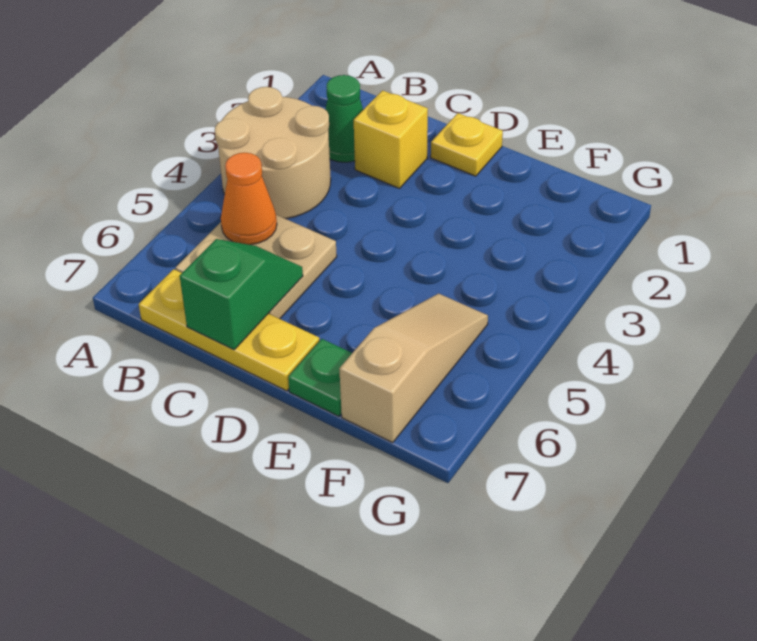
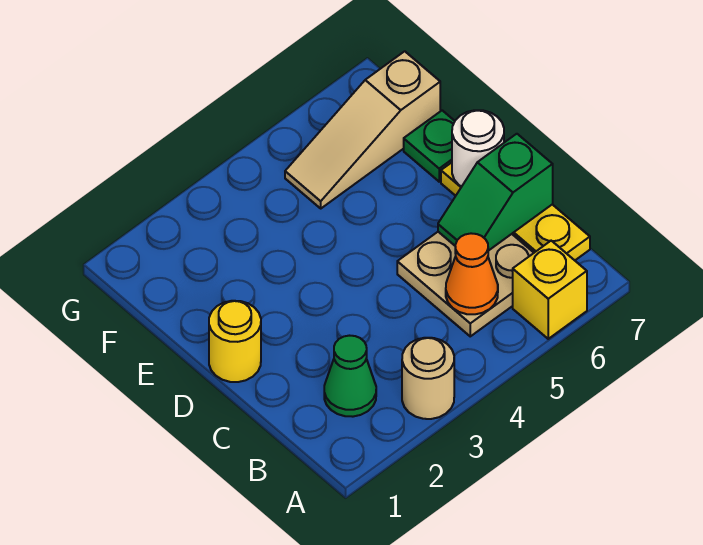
tan 2x2 round brick [215,87,331,219] -> tan 1x1 round brick [402,338,454,419]
yellow 1x1 brick [354,90,428,188] -> yellow 1x1 brick moved to [513,241,587,339]
yellow 1x1 plate [431,113,503,176] -> yellow 1x1 round brick [209,301,261,382]
none -> white 1x1 round brick [452,110,504,187]

